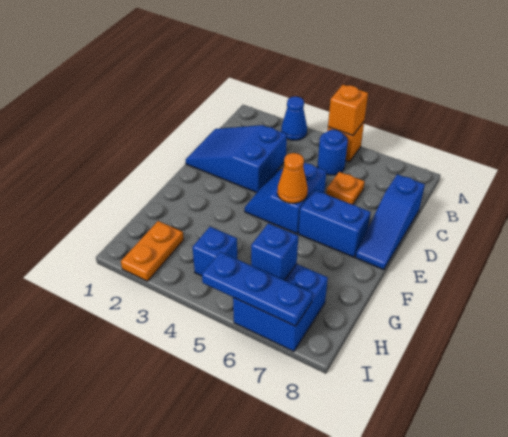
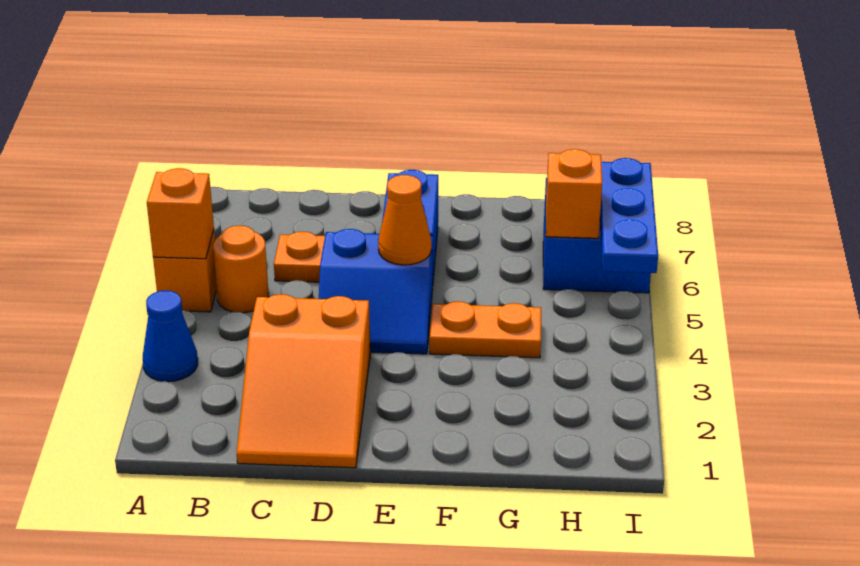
blue 1x1 round brick [318,130,348,175] -> orange 1x1 round brick [213,226,269,313]
blue 2x3 slope [186,125,287,193] -> orange 2x3 slope [237,294,370,468]
blue 1x3 slope [356,174,425,270] -> none
orange 1x2 plate [121,221,184,281] -> orange 1x2 plate moved to [430,301,541,358]
blue 1x1 brick [193,227,237,276] -> none
blue 1x1 brick [251,223,298,280] -> orange 1x1 brick [546,149,602,238]

